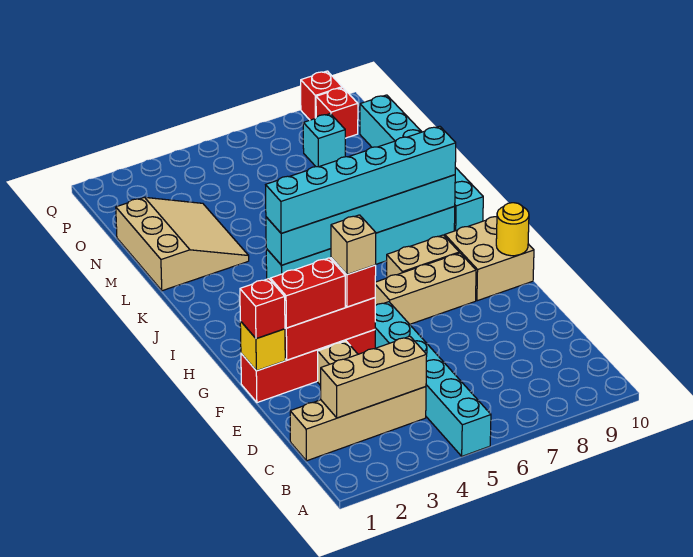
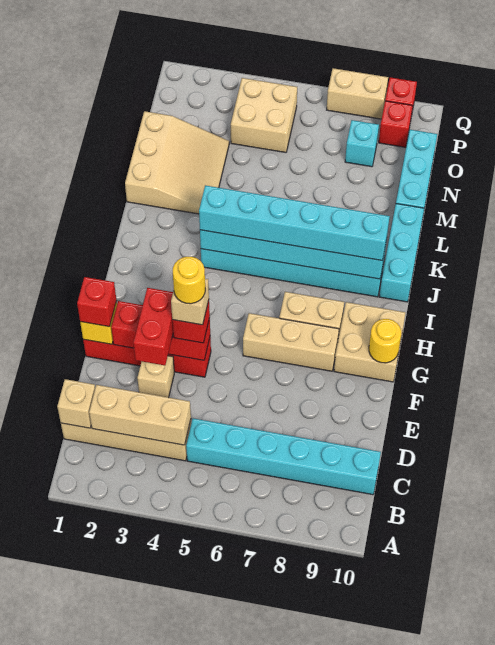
cyan 1x6 brick [375,302,491,456] -> cyan 1x6 brick turned to [186,418,381,495]
none -> tan 1x1 brick [57,379,95,428]
red 1x2 brick [270,258,345,328] -> red 1x2 brick turned to [133,288,173,366]
none -> yellow 1x1 round brick [173,257,205,304]
none -> tan 2x2 brick [231,78,297,152]
none -> tan 1x2 brick [327,68,388,119]

